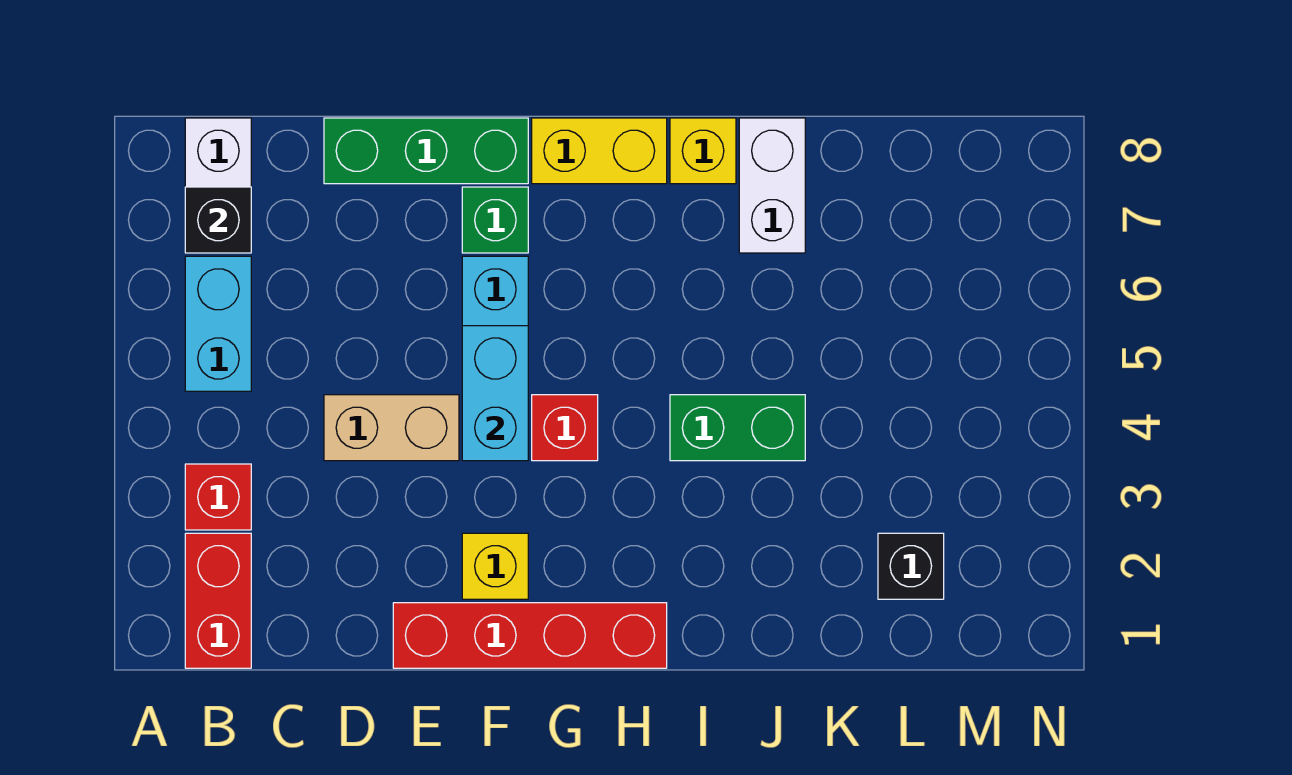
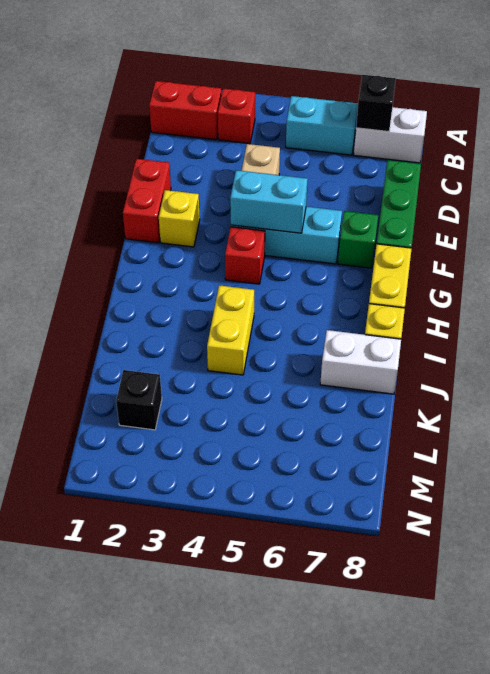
red 1x4 brick [393,603,667,668] -> red 1x2 brick [123,159,171,243]
green 1x2 brick [670,395,805,461] -> yellow 1x2 brick [207,285,254,375]

